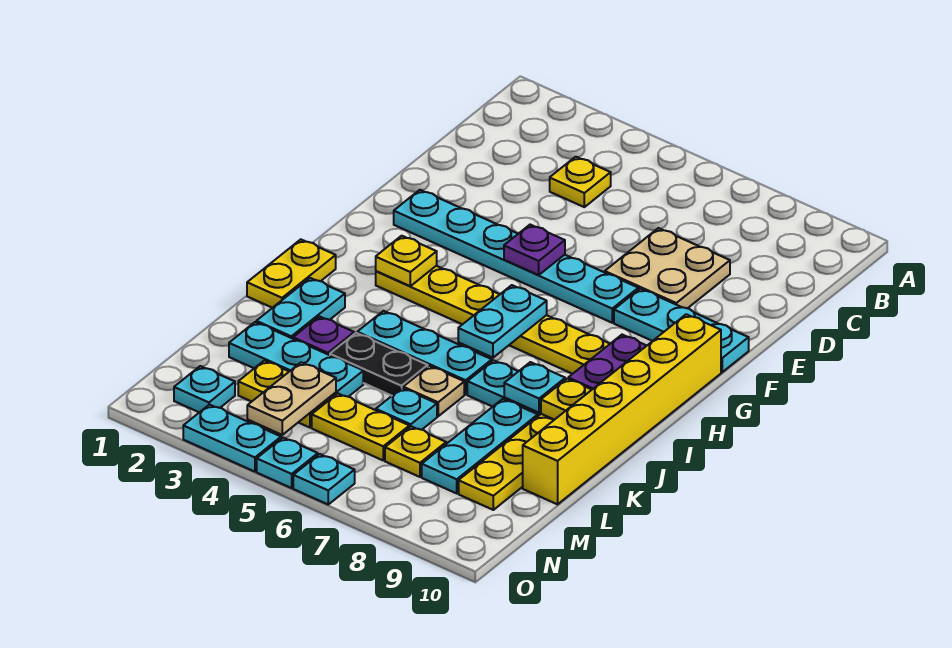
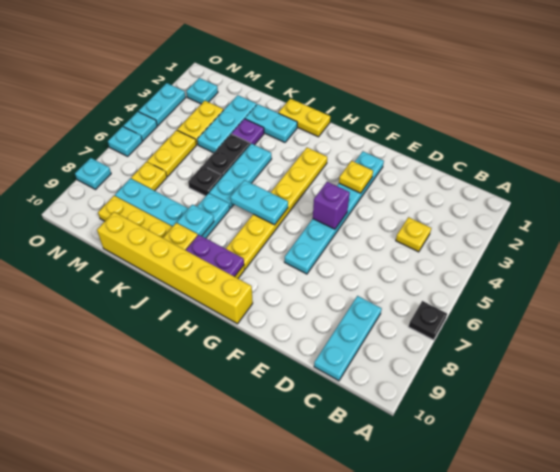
none -> black 1x1 plate [409,301,447,340]
tan 2x2 plate [605,228,730,308] -> none
purple 1x1 plate [504,225,565,275] -> purple 1x1 brick [313,182,350,229]
cyan 1x3 plate [614,289,749,372] -> cyan 1x3 plate moved to [314,296,382,381]
yellow 1x1 plate [376,236,437,286] -> yellow 1x1 plate moved to [339,161,373,193]
tan 1x1 plate [403,366,464,416] -> black 1x1 plate [188,166,222,196]
cyan 1x1 plate [376,388,437,430] -> cyan 1x1 plate moved to [75,158,111,189]
tan 1x2 plate [247,362,336,435] -> none

